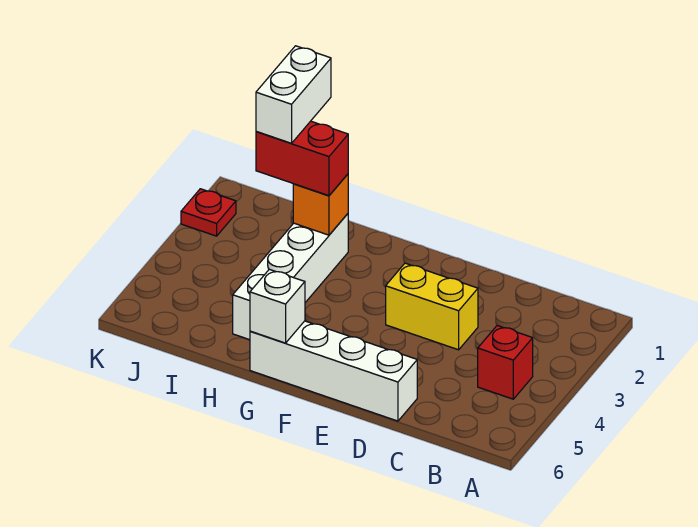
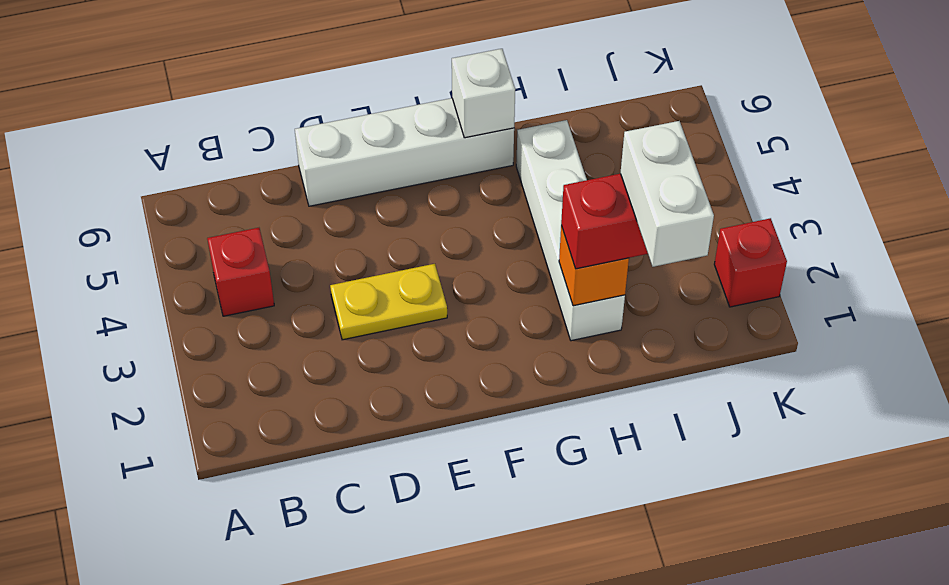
yellow 1x2 brick [386,263,478,350] -> yellow 1x2 plate [330,264,447,340]
red 1x1 plate [181,189,236,236] -> red 1x1 brick [714,218,787,307]

